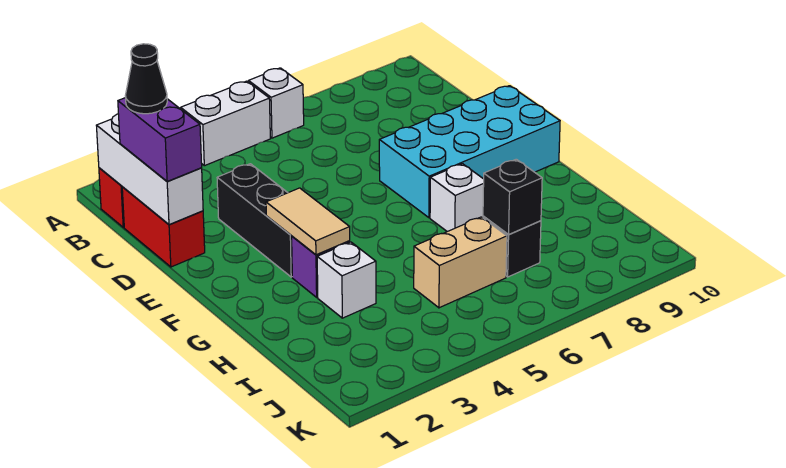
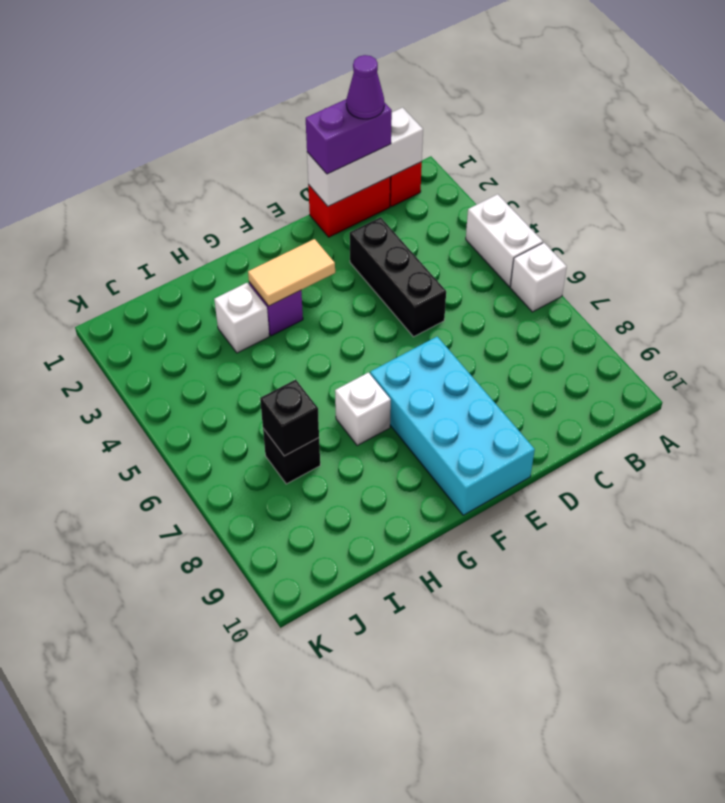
black 1x1 cone [125,44,167,114] -> purple 1x1 cone [346,55,384,119]
black 1x3 brick [217,164,292,277] -> black 1x3 brick turned to [350,217,446,337]
tan 1x2 brick [414,217,507,308] -> none

